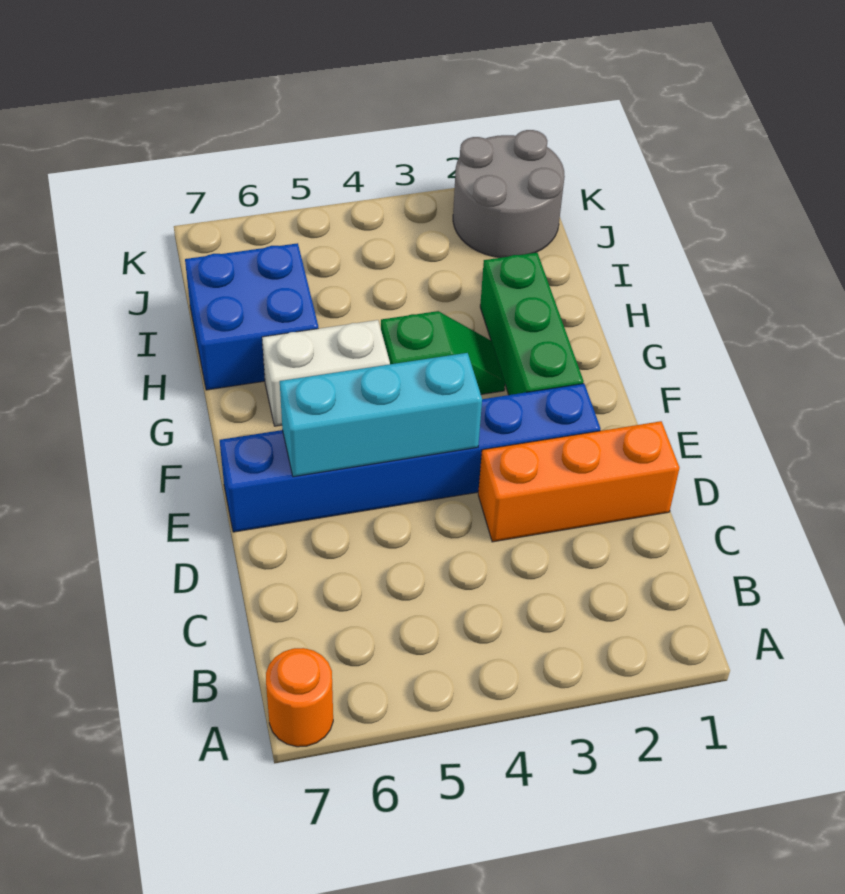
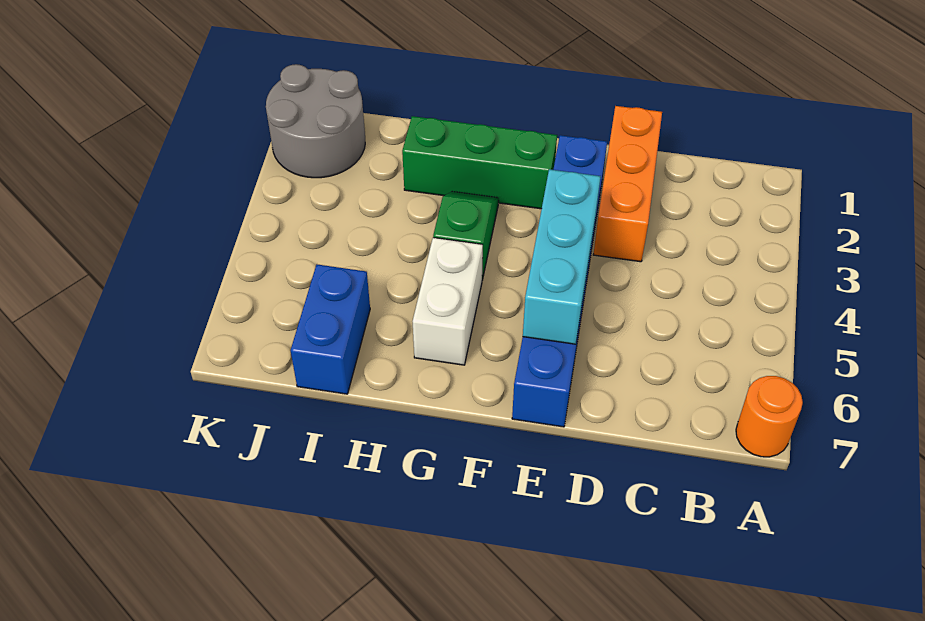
blue 2x2 brick [185,243,318,390] -> blue 1x2 brick [291,265,370,394]

